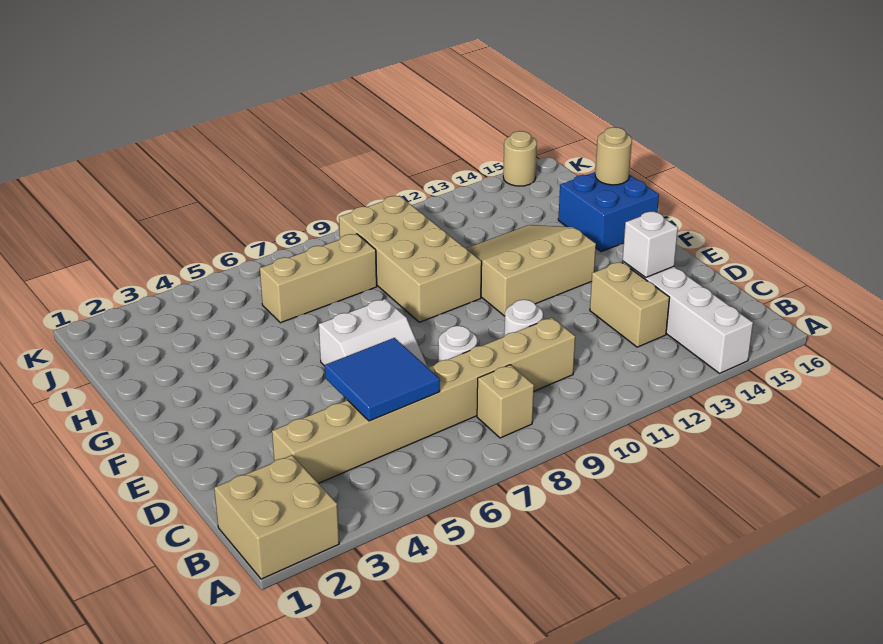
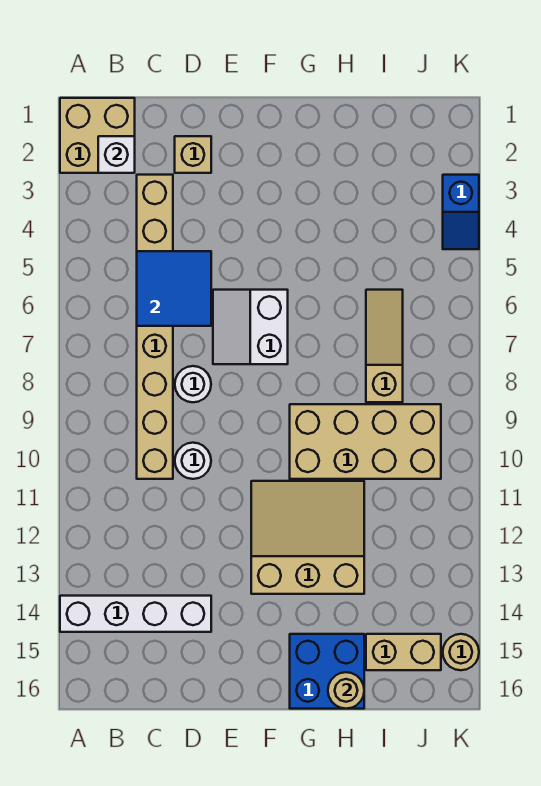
tan 1x1 brick [477,365,534,438] -> tan 1x1 brick moved to [175,136,211,173]
tan 1x2 brick [590,262,670,347] -> tan 1x2 brick moved to [366,634,441,670]
white 1x1 brick [622,211,678,277] -> white 1x1 brick moved to [98,136,135,173]
tan 3x3 slope [466,225,596,316] -> tan 3x3 slope turned to [251,481,364,594]
tan 1x3 brick [260,234,377,323] -> tan 1x3 slope [366,290,403,402]
none -> blue 1x2 slope [443,175,479,249]

